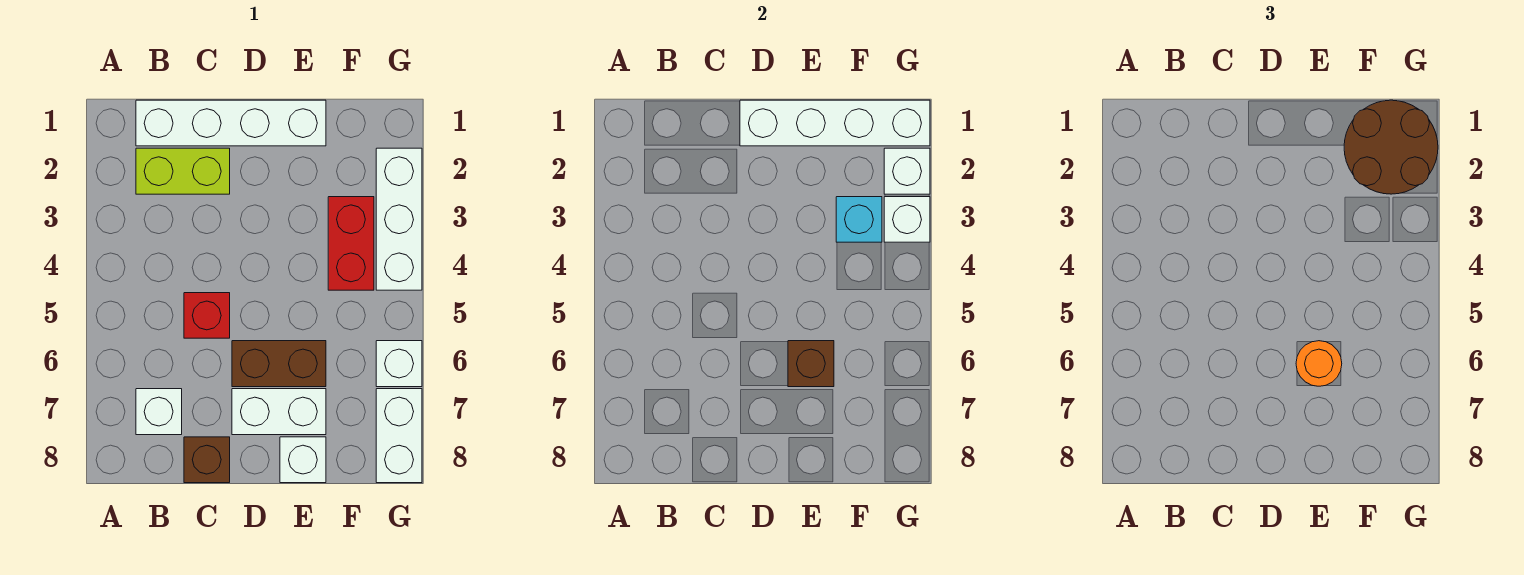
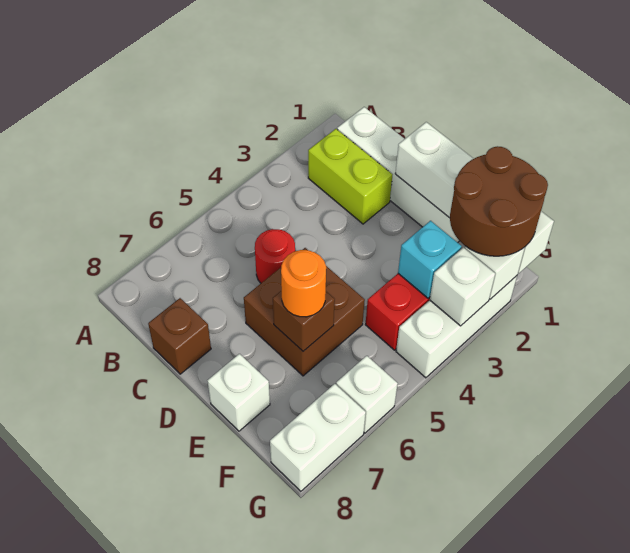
white 1x1 brick [136,389,182,435] -> none
red 1x1 brick [184,293,230,338] -> red 1x1 round brick [255,229,295,283]
brown 1x2 brick [232,341,326,387] -> brown 2x2 brick [244,248,365,376]
white 1x2 brick [232,389,326,435] -> none

